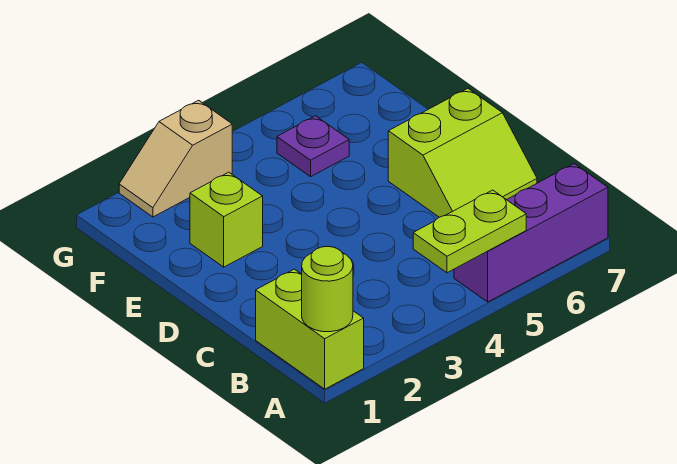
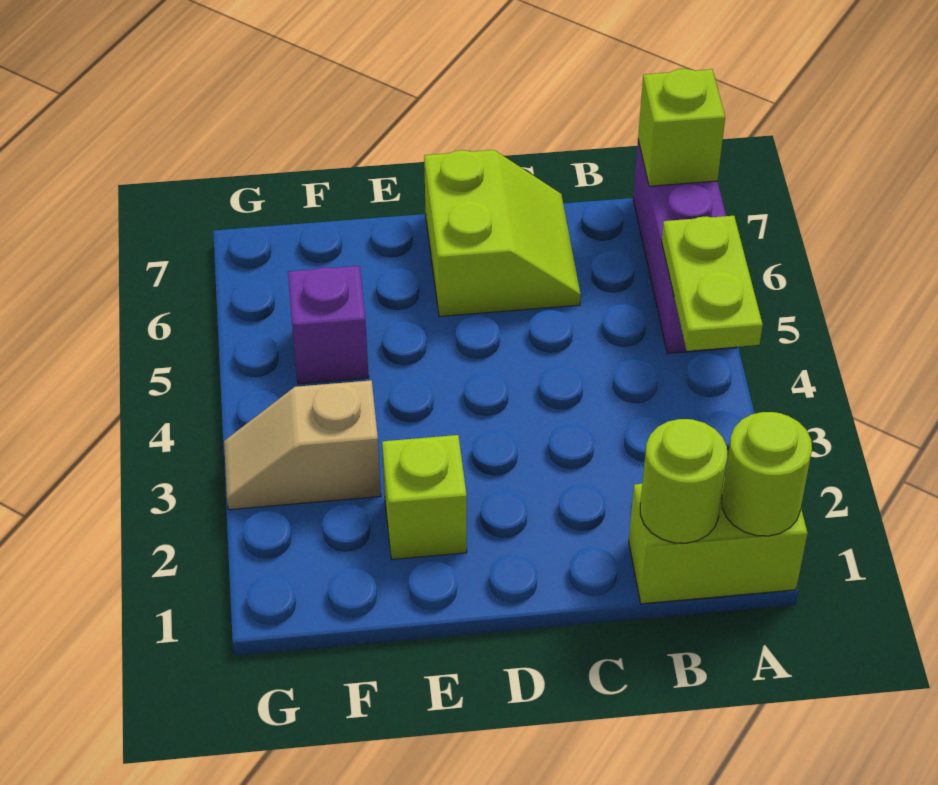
none -> lime 1x1 brick [638,69,725,186]
none -> lime 1x1 round brick [640,419,727,543]
purple 1x1 plate [277,116,349,177] -> purple 1x1 brick [288,266,369,384]
tan 1x2 slope [119,100,232,217] -> tan 1x2 slope turned to [224,380,381,510]

